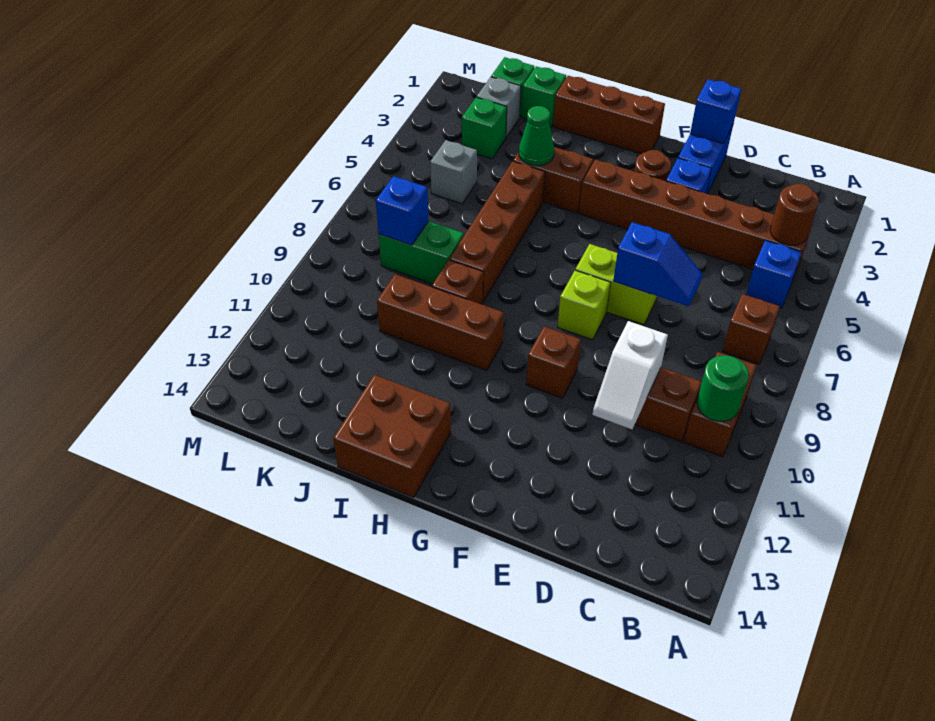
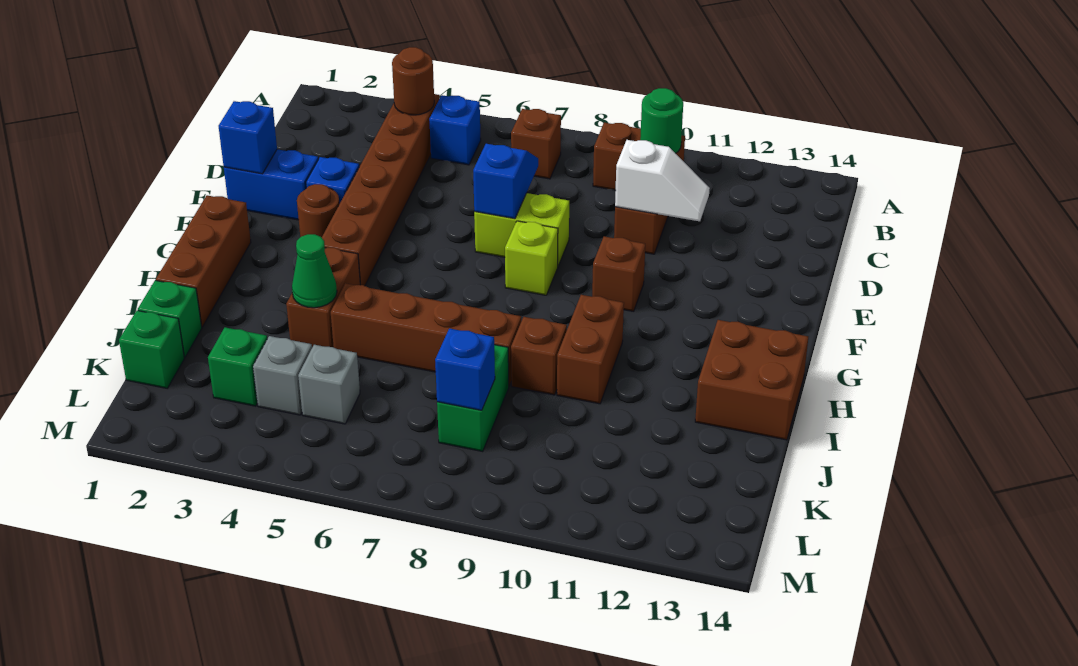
lime 1x2 brick [575,244,657,325] -> lime 1x2 brick turned to [474,193,569,266]
brown 1x3 brick [377,274,504,370] -> brown 1x2 brick [557,295,624,404]
grey 1x1 brick [477,77,521,137] -> grey 1x1 brick moved to [253,336,312,415]

